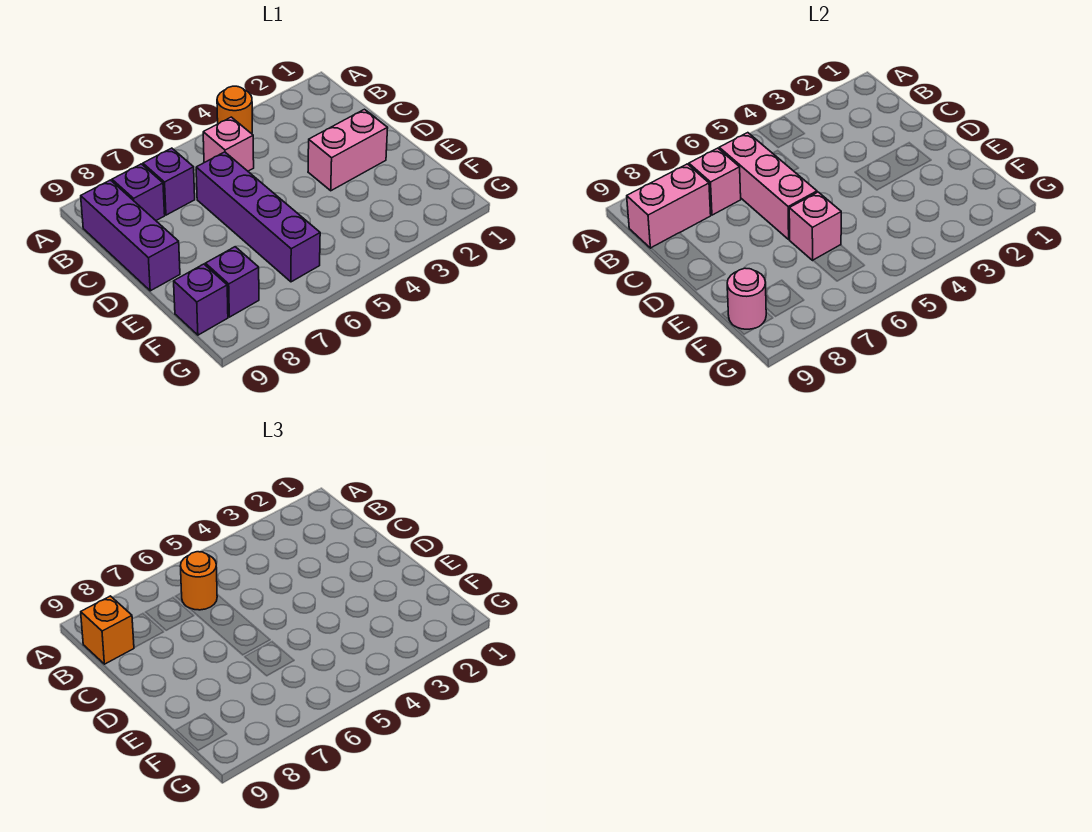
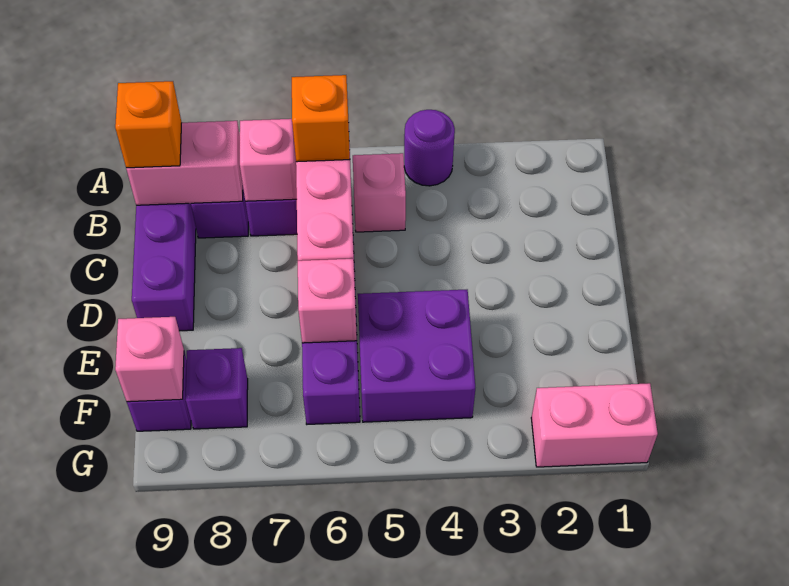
orange 1x1 round brick [217,86,252,134] -> purple 1x1 round brick [404,110,455,186]
orange 1x1 round brick [181,552,217,610] -> orange 1x1 brick [292,75,350,162]
pink 1x2 brick [308,109,388,191] -> pink 1x2 brick moved to [531,383,658,467]
none -> purple 2x2 brick [358,290,475,422]
pink 1x1 round brick [727,268,766,329] -> pink 1x1 brick [115,317,184,402]

